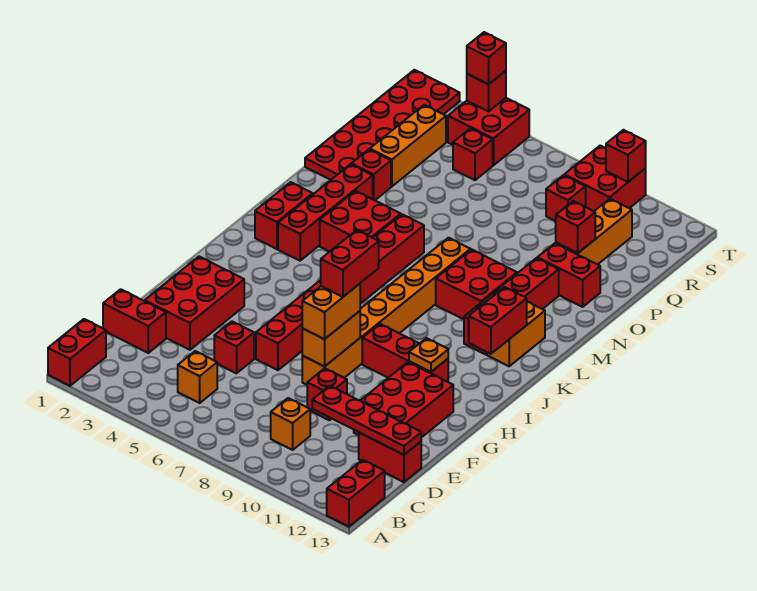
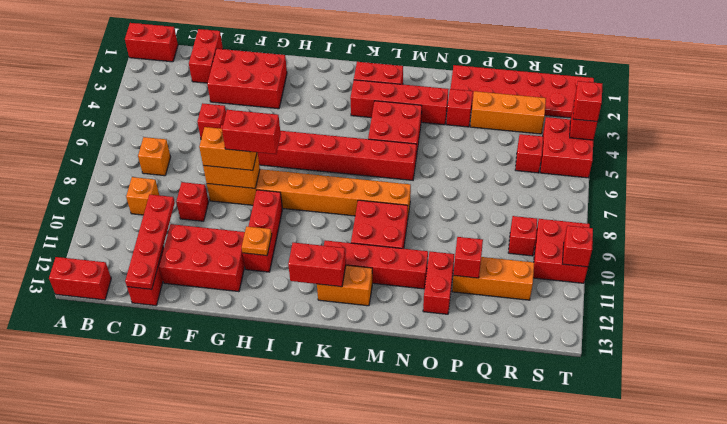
orange 1x1 brick [178,351,217,403] -> orange 1x1 brick moved to [138,137,170,176]

